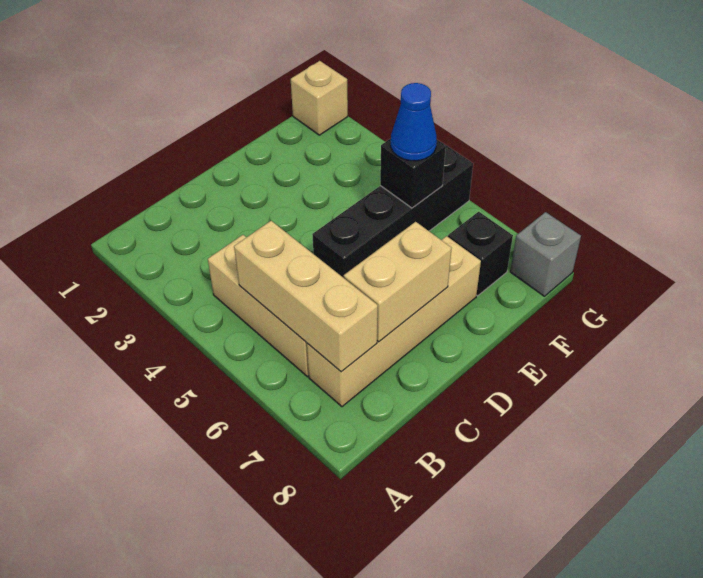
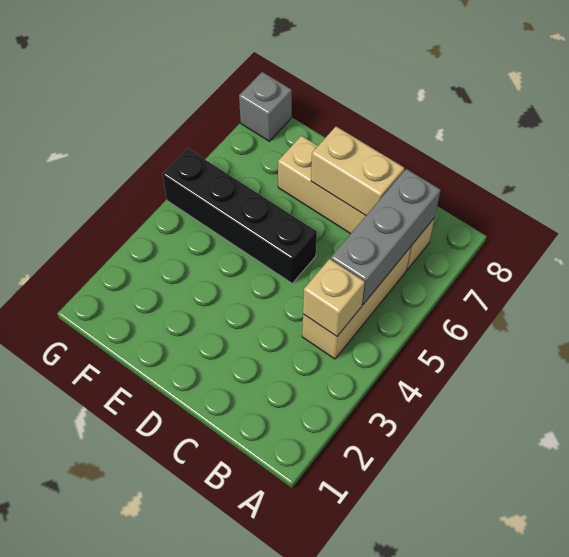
tan 1x3 brick [234,221,378,372] -> grey 1x3 brick [331,169,441,305]
black 1x1 brick [380,139,446,208] -> none
blue 1x1 cone [391,83,437,161] -> none
black 1x1 brick [448,212,513,296] -> none
tan 1x1 brick [291,61,348,135] -> tan 1x1 brick moved to [303,259,365,336]

